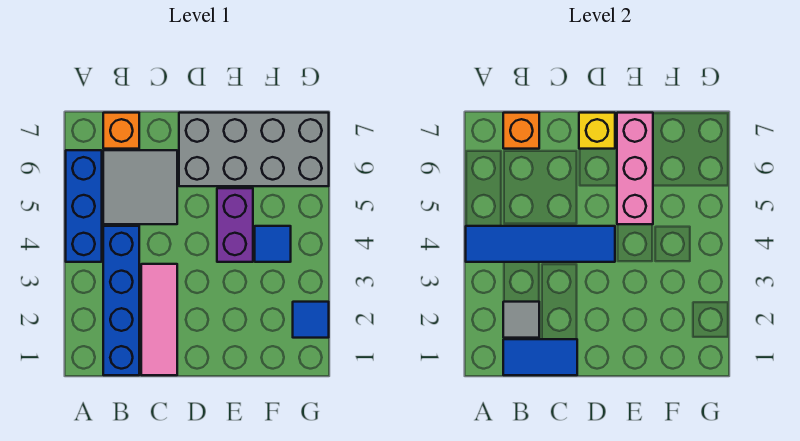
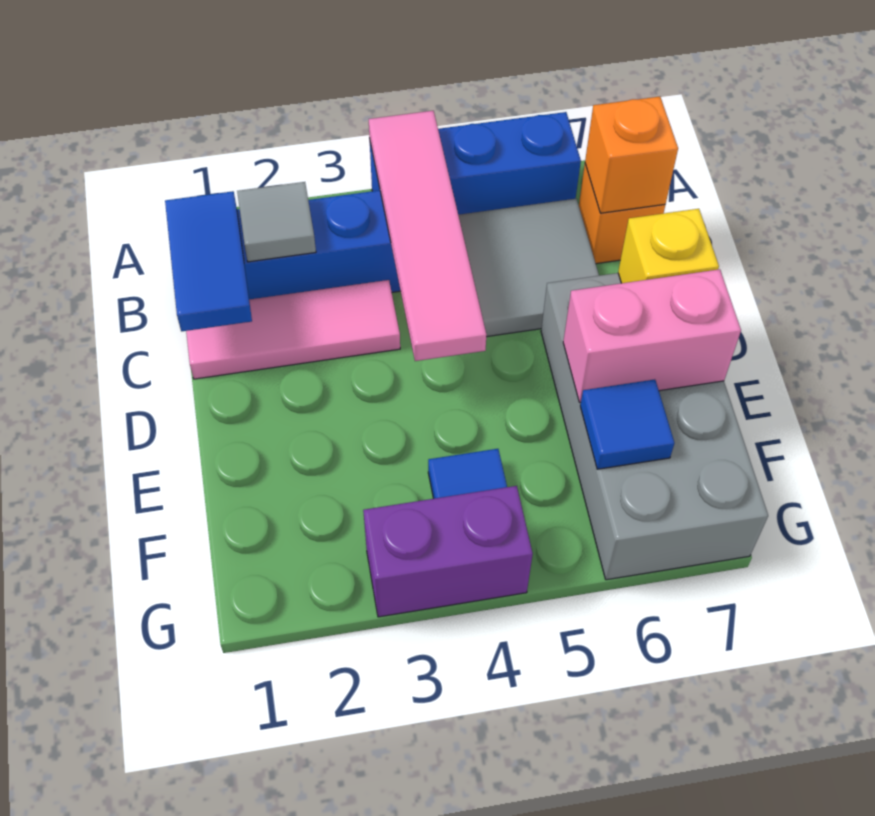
blue 1x4 tile [466,226,615,262] -> pink 1x4 tile [369,111,486,361]
purple 1x2 brick [217,188,253,262] -> purple 1x2 brick moved to [363,486,533,617]
pink 1x3 brick [617,113,653,224] -> pink 1x2 brick [563,269,741,403]
blue 1x1 tile [293,302,329,338] -> blue 1x1 tile moved to [580,379,674,469]

